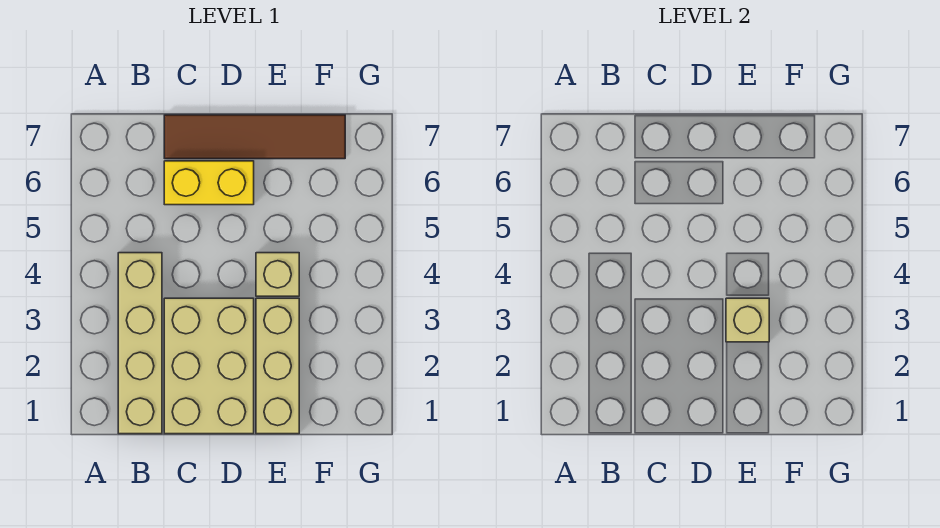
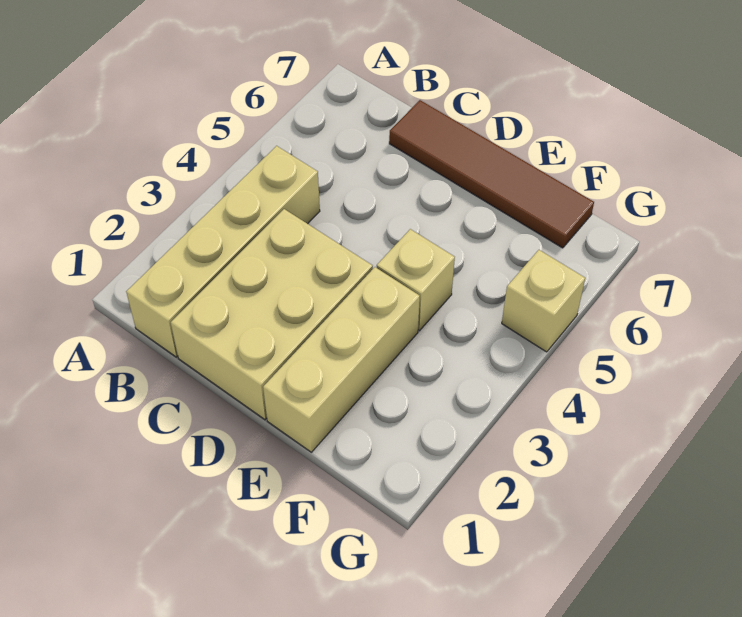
yellow 1x2 brick [164,161,254,205] -> none
tan 1x1 brick [726,298,769,342] -> tan 1x1 brick moved to [502,250,585,352]

